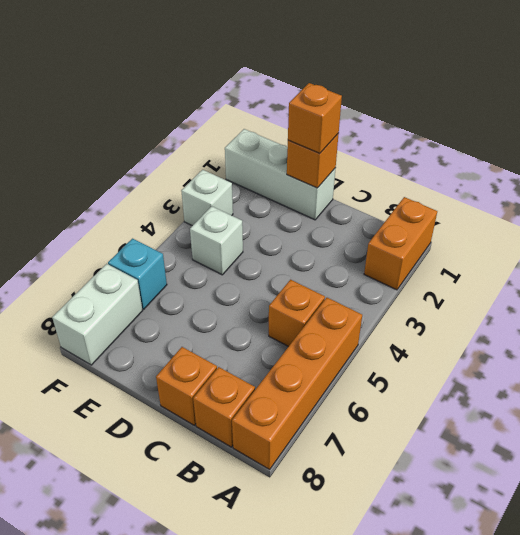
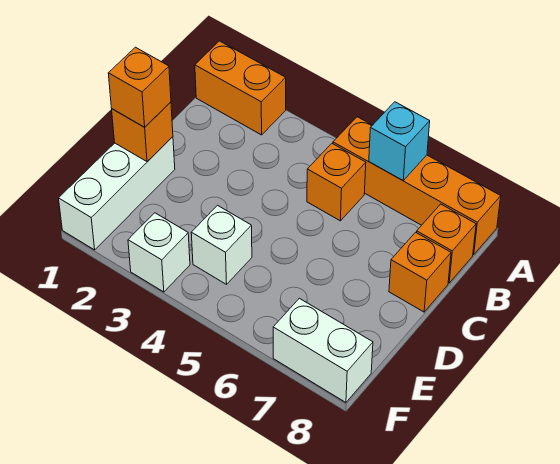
cyan 1x1 brick [108,239,167,309] -> cyan 1x1 brick moved to [369,102,430,180]

